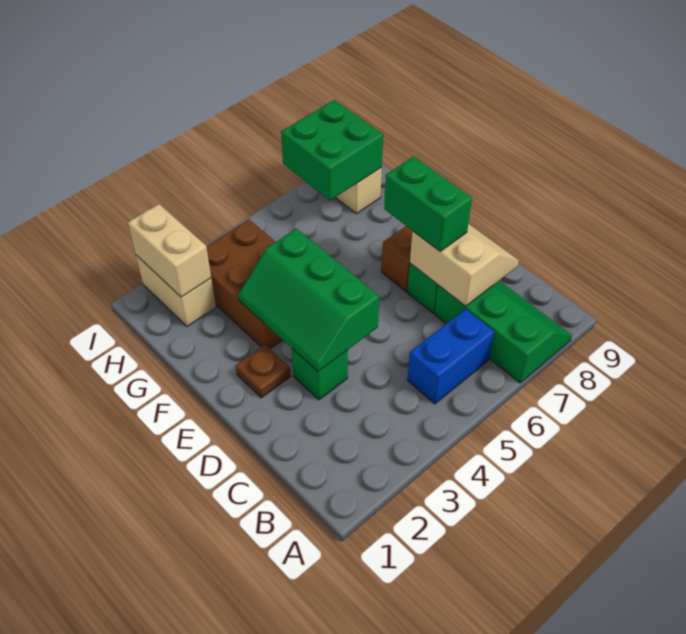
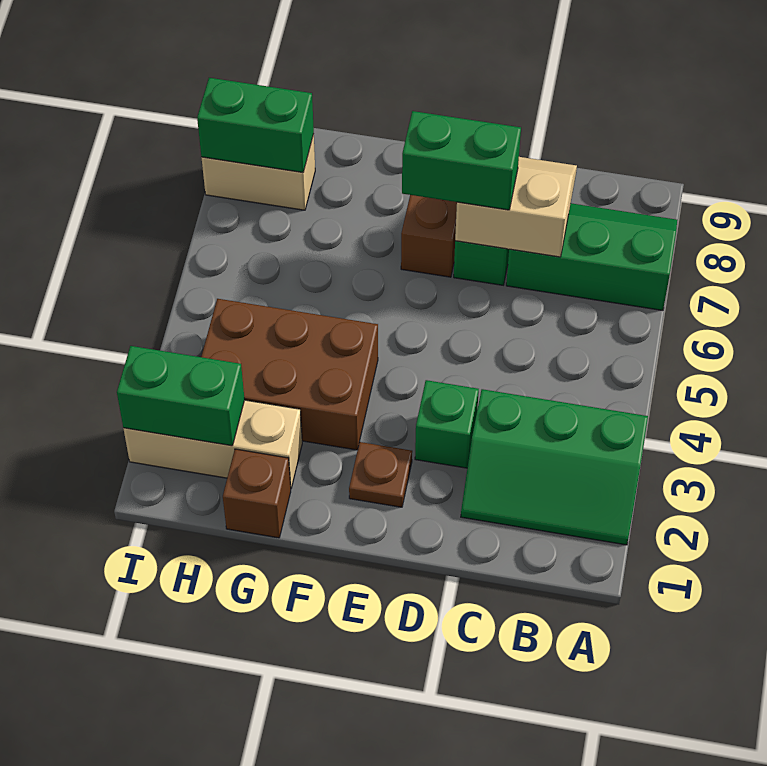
blue 1x2 brick [407,309,494,404] -> none
green 2x3 slope [238,229,379,371] -> green 2x3 slope moved to [461,389,648,545]
none -> brown 1x1 brick [223,449,291,538]
tan 1x2 brick [136,255,216,327] -> tan 1x3 brick [123,400,302,488]
tan 1x2 brick [128,204,211,297] -> green 1x2 brick [117,346,245,446]
green 2x2 brick [281,100,383,200] -> green 1x2 brick [197,78,314,172]

